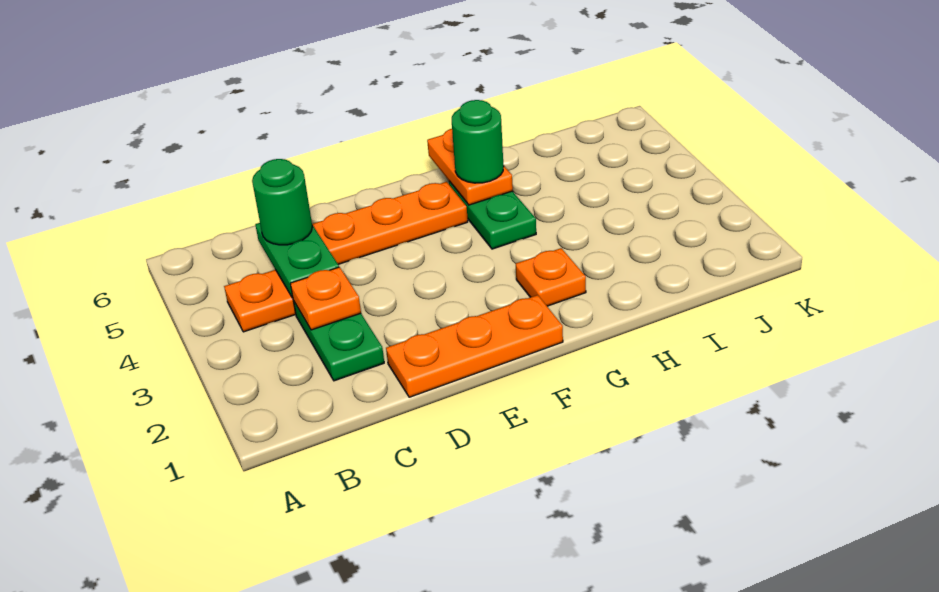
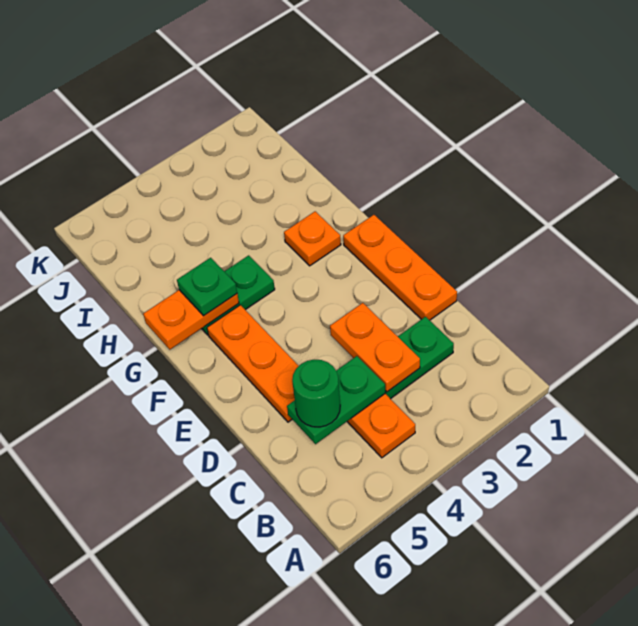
orange 1x1 plate [290,267,361,330] -> orange 1x2 plate [330,303,420,392]
green 1x1 round brick [452,100,504,183] -> green 1x1 plate [177,258,237,316]

